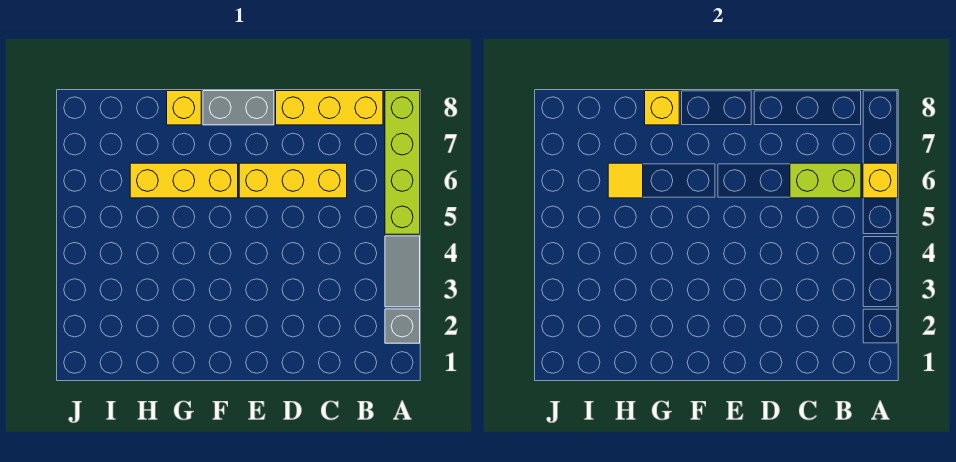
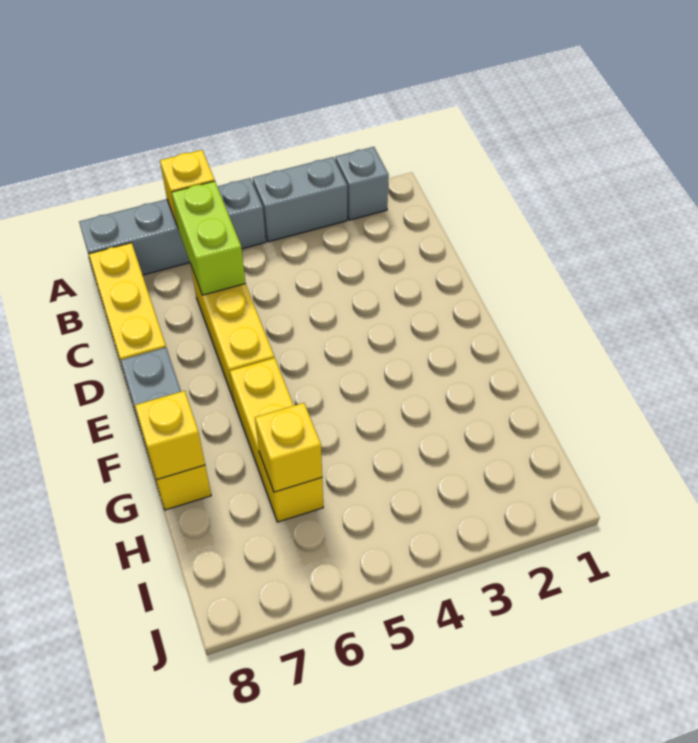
grey 1x2 tile [385,236,420,307] -> grey 1x2 brick [253,157,347,242]
lime 1x4 brick [385,91,420,234] -> grey 1x4 brick [79,178,266,275]
yellow 1x1 tile [608,163,643,198] -> yellow 1x1 brick [255,403,322,492]

